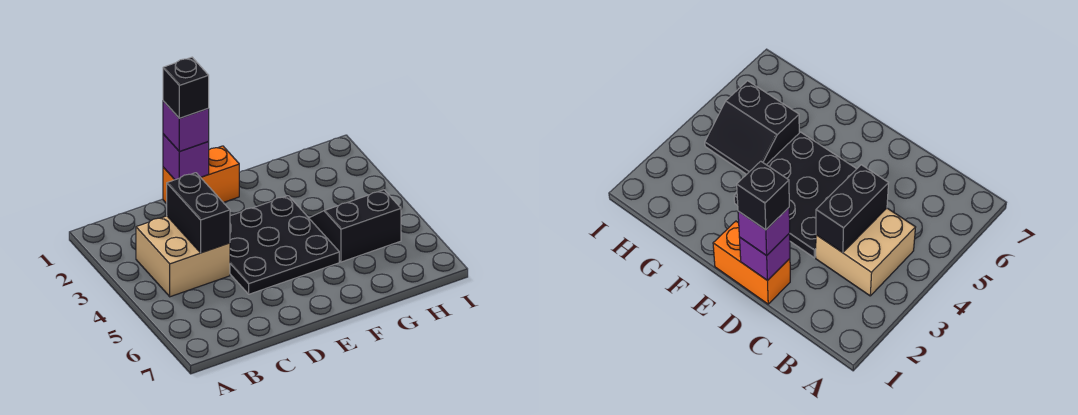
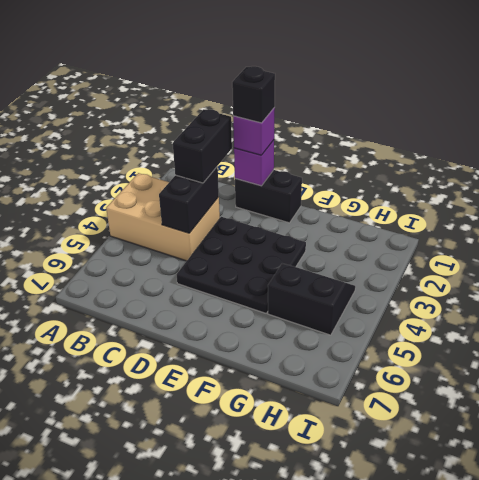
tan 2x2 brick [136,216,230,297] -> tan 2x3 brick [106,173,220,261]
none -> black 1x2 brick [173,109,232,183]
orange 1x2 brick [163,146,239,204] -> black 1x2 brick [235,170,302,223]

